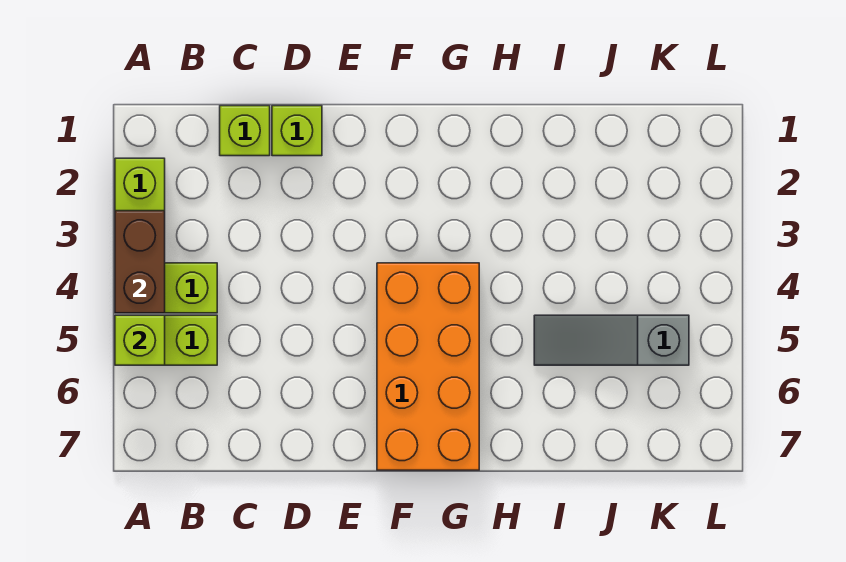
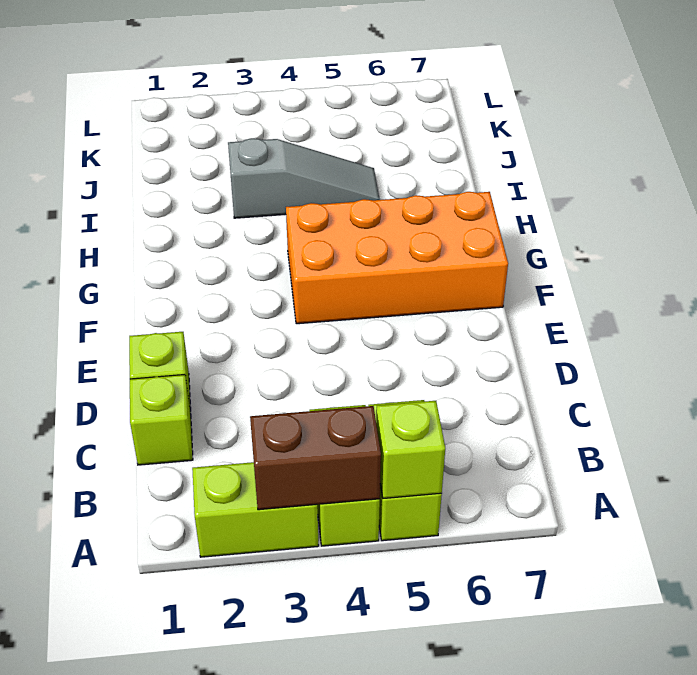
grey 1x3 slope [534,315,689,365] -> grey 1x3 slope turned to [228,138,380,218]

